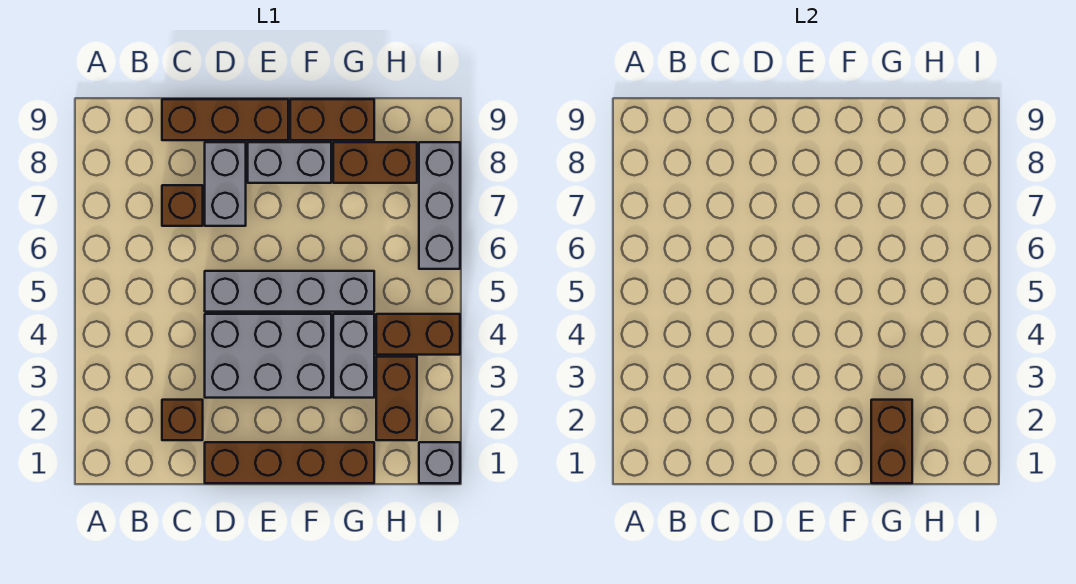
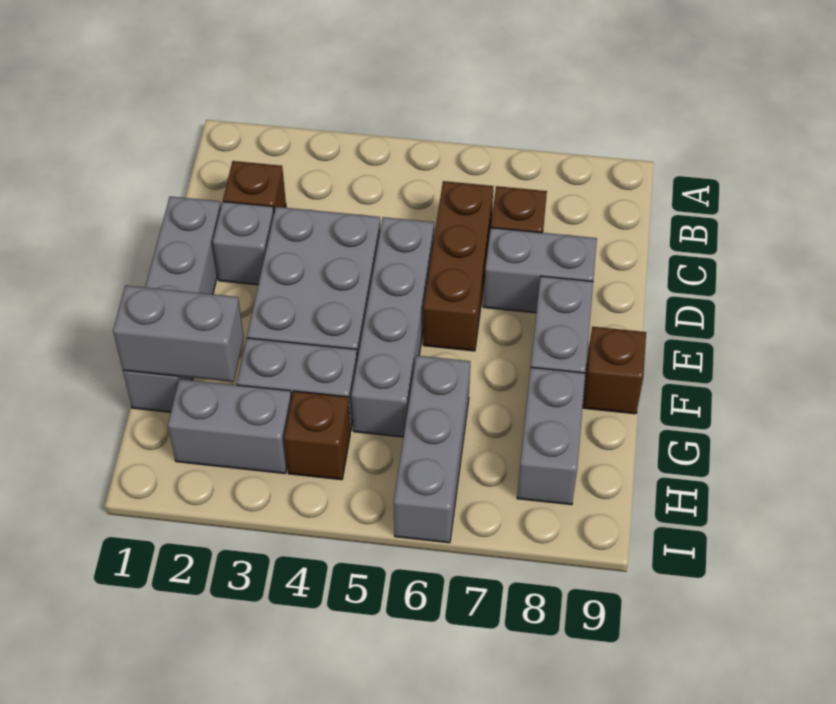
brown 1x3 brick [162,99,288,140] -> brown 1x3 brick moved to [423,181,493,351]
brown 1x4 brick [205,442,374,483] -> grey 1x4 brick [123,196,221,412]
brown 1x2 brick [290,99,374,140] -> brown 1x1 brick [583,327,646,414]
brown 1x2 brick [871,400,912,483] -> grey 1x2 brick [113,286,244,382]
brown 1x2 brick [333,142,417,183] -> grey 1x2 brick [517,367,585,505]
brown 1x2 brick [376,357,417,440] -> grey 1x2 brick [168,379,292,473]
brown 1x2 brick [376,314,460,355] -> brown 1x1 brick [284,391,350,480]
grey 1x1 brick [419,442,460,483] -> grey 1x1 brick moved to [213,202,274,285]
grey 1x3 brick [419,142,460,269] -> grey 1x3 brick turned to [394,356,470,543]

